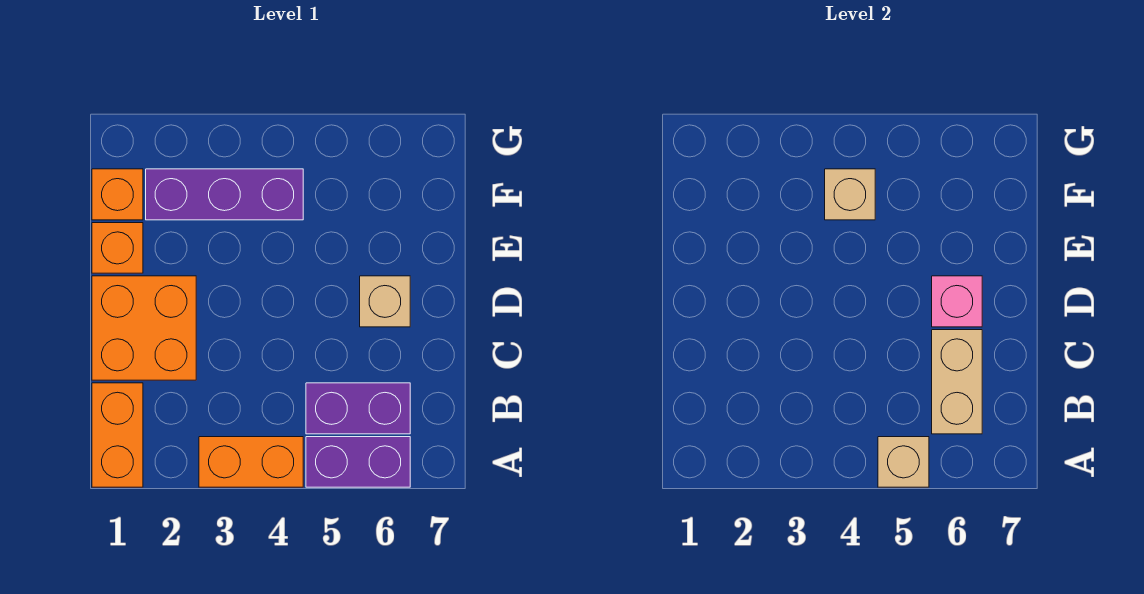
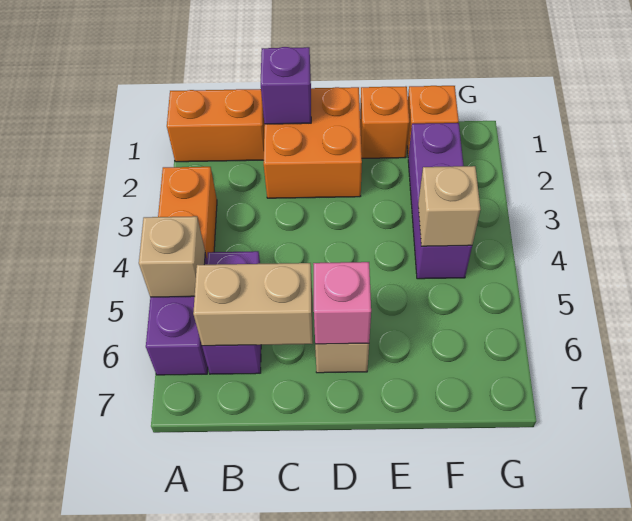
none -> purple 1x1 brick [261,47,311,124]

